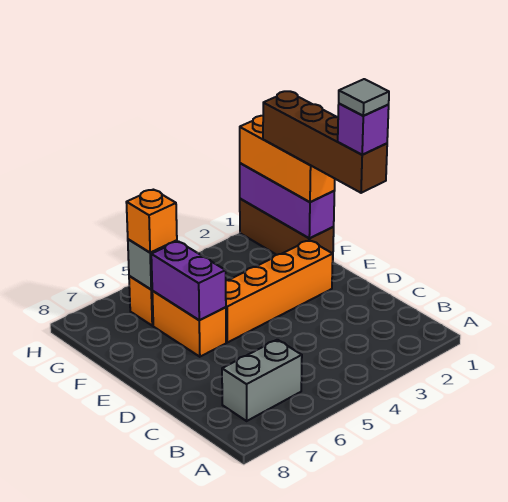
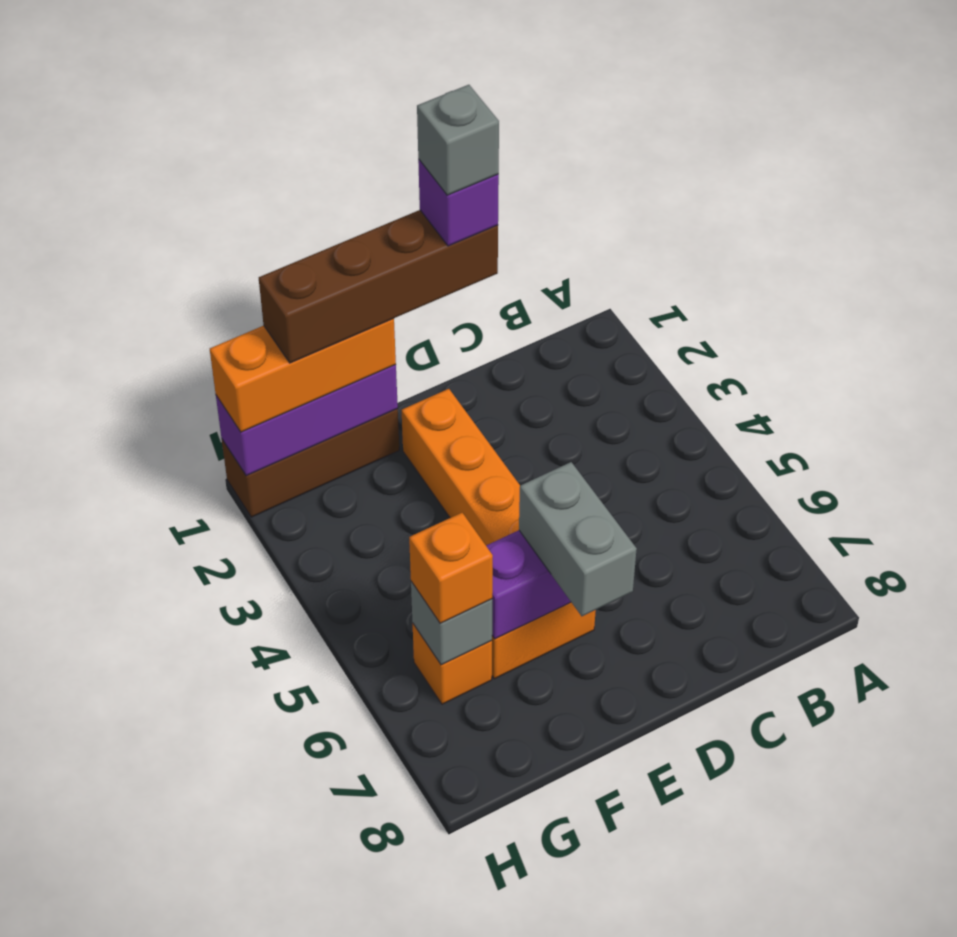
grey 1x2 brick [222,340,302,421] -> grey 1x2 brick moved to [519,462,637,616]
grey 1x1 tile [339,79,389,116] -> grey 1x1 brick [417,85,499,195]

